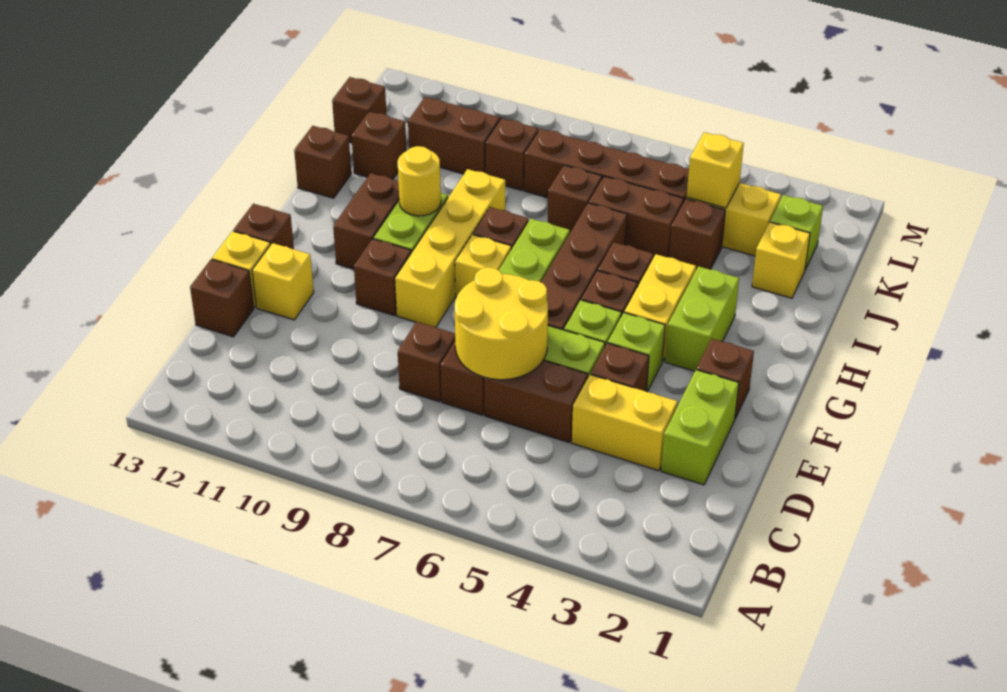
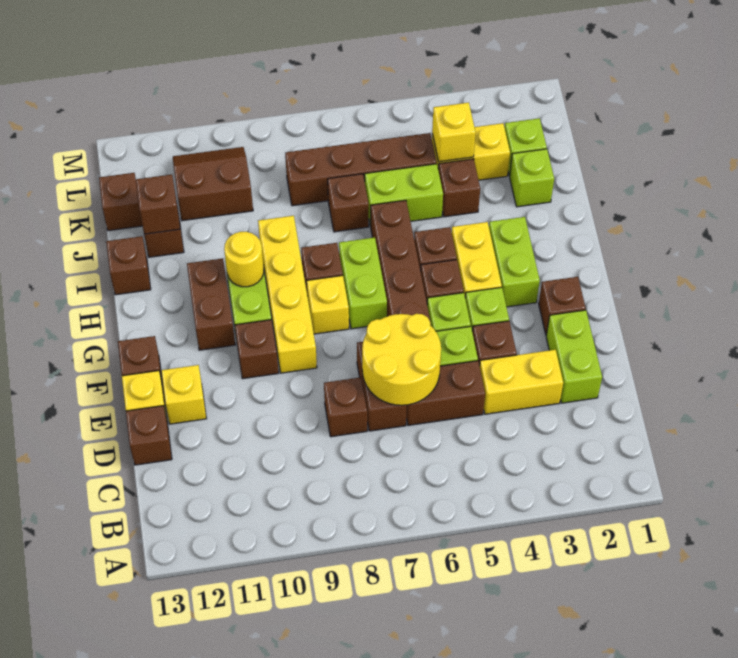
yellow 1x1 brick [752,222,810,298] -> lime 1x1 brick [510,149,554,207]
brown 1x2 brick [589,176,684,258] -> lime 1x2 brick [365,164,443,227]
brown 1x1 brick [485,118,538,190] -> brown 1x1 brick moved to [136,175,180,234]

